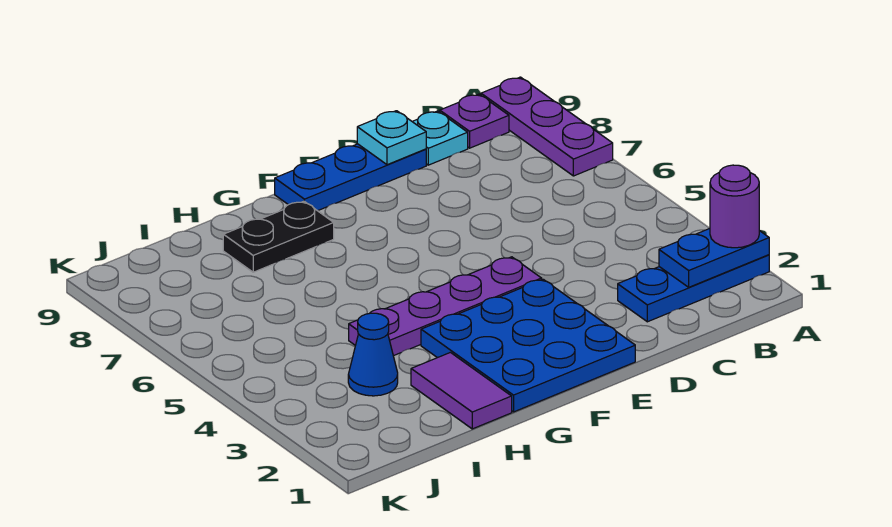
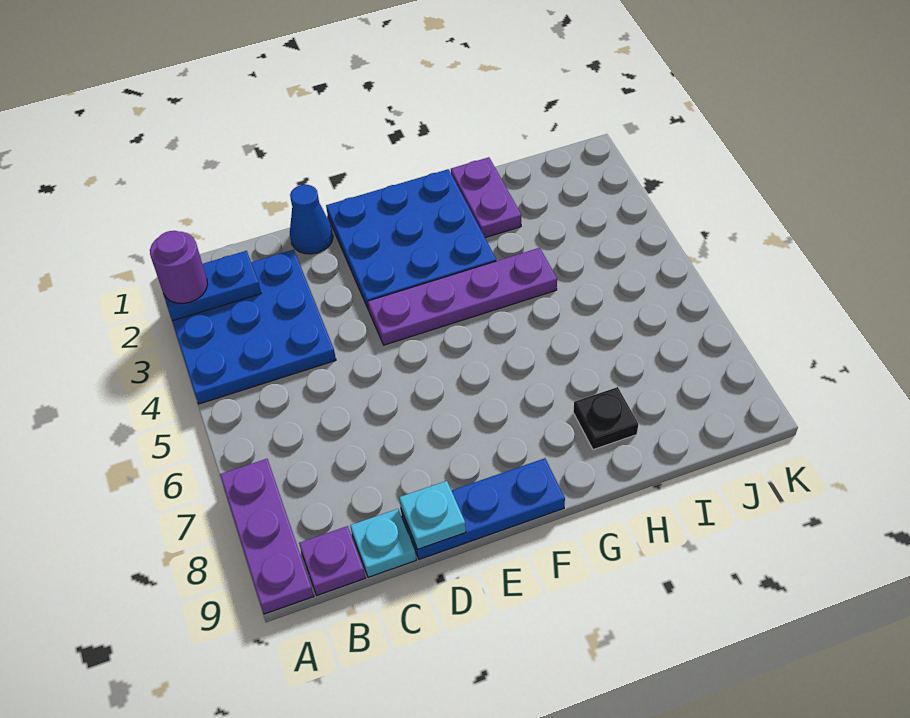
blue 1x3 plate [618,255,769,322] -> blue 3x3 plate [172,250,336,404]
black 1x2 plate [223,201,334,272] -> black 1x1 plate [573,387,638,450]
purple 1x2 tile [411,352,512,429] -> purple 1x2 plate [451,157,521,238]
blue 1x1 cone [348,313,398,396] -> blue 1x1 cone moved to [290,185,333,254]

